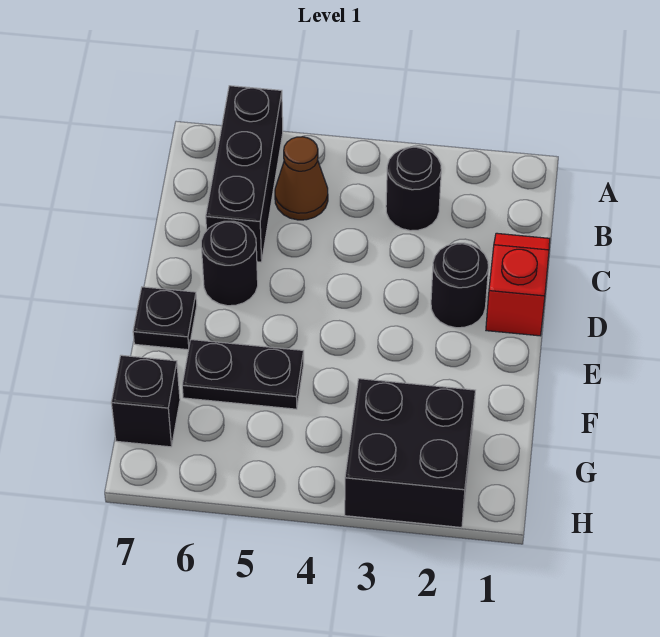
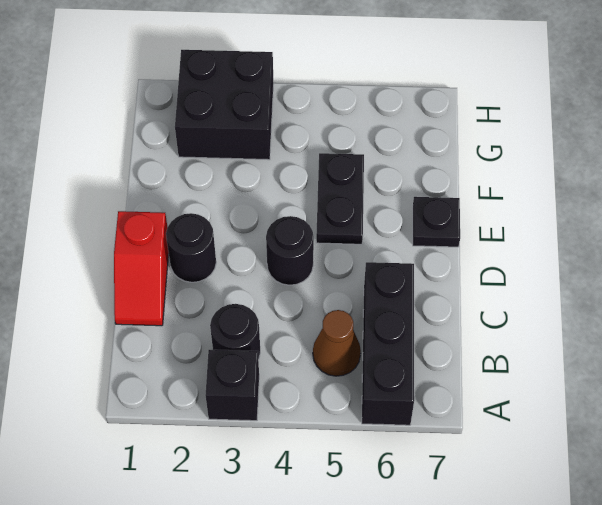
black 1x1 round brick [201,221,258,306] -> black 1x1 round brick moved to [266,216,314,285]
black 1x2 plate [182,339,304,409] -> black 1x2 plate turned to [316,153,364,244]
black 1x1 brick [111,355,180,447] -> black 1x1 brick moved to [206,350,259,421]

